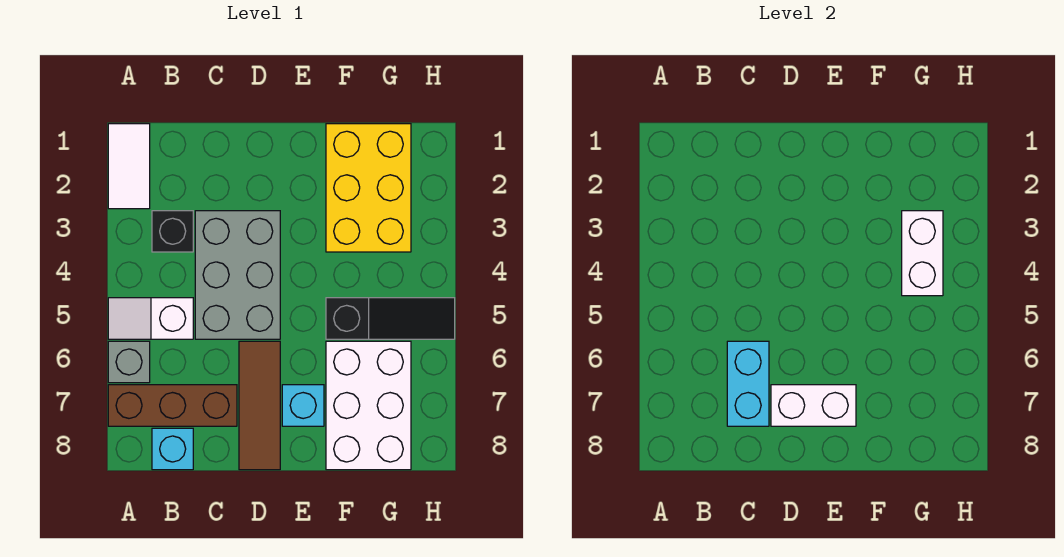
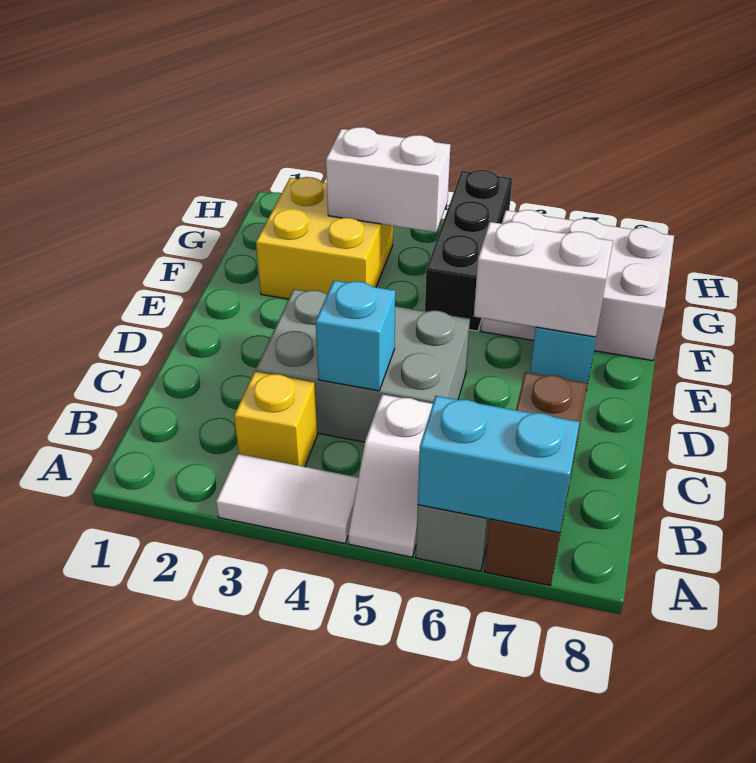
white 1x2 tile [108,124,150,209] -> white 1x2 tile moved to [216,454,359,543]
black 1x1 brick [152,211,193,252] -> yellow 1x1 brick [234,371,317,467]
cyan 1x1 brick [152,428,193,470] -> cyan 1x1 brick moved to [316,280,395,391]
cyan 1x2 brick [727,341,769,426] -> cyan 1x2 brick moved to [418,396,579,533]
brown 1x3 tile [239,341,280,470] -> none
white 1x2 brick [771,385,856,426] -> white 1x2 brick turned to [474,222,613,337]
yellow 2x3 brick [326,124,411,252] -> yellow 2x2 brick [256,177,393,299]
black 1x3 slope [326,298,455,339] -> black 1x3 brick [425,170,512,331]

